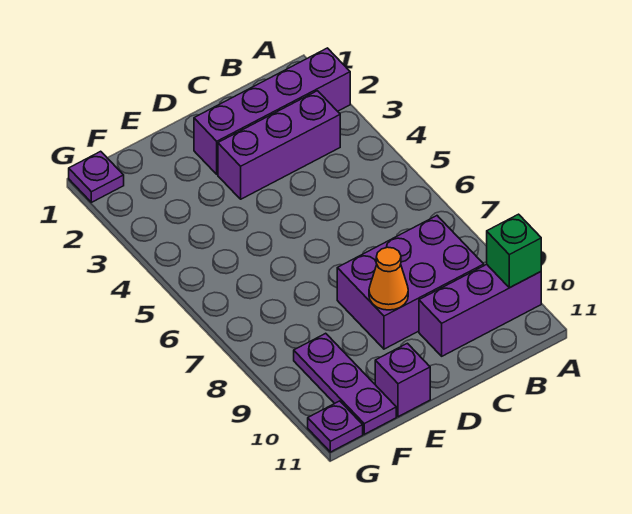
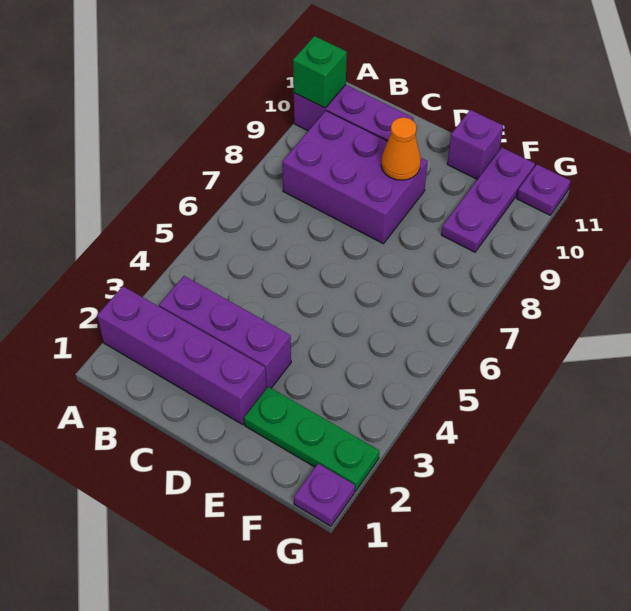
none -> green 1x3 plate [244,387,379,491]

